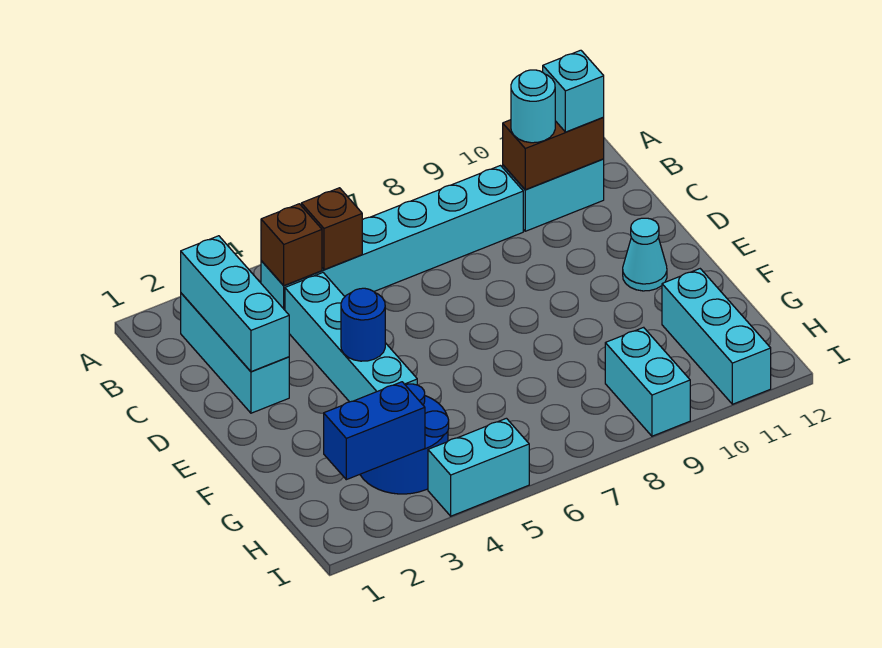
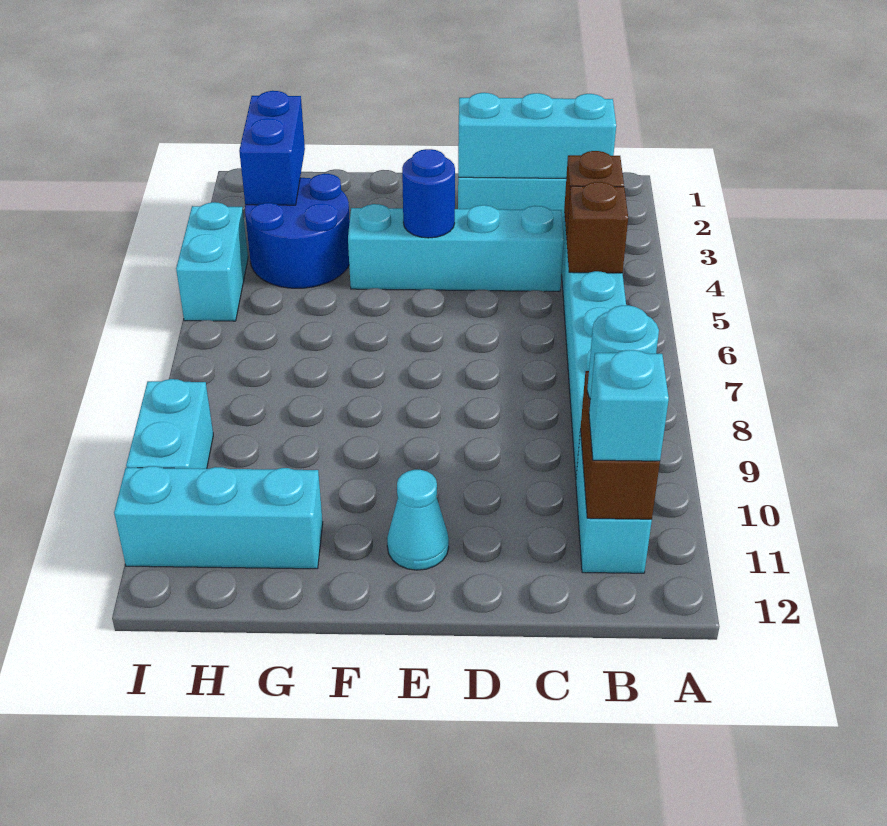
cyan 1x2 brick [605,327,690,436] -> cyan 1x2 brick turned to [126,379,213,469]

